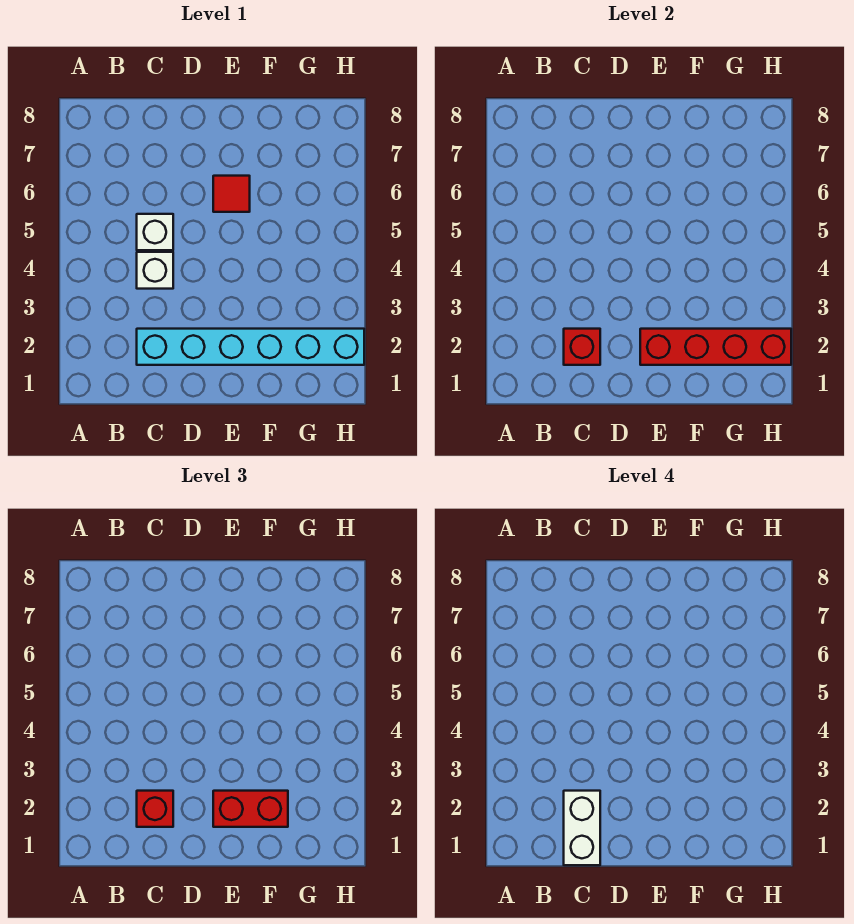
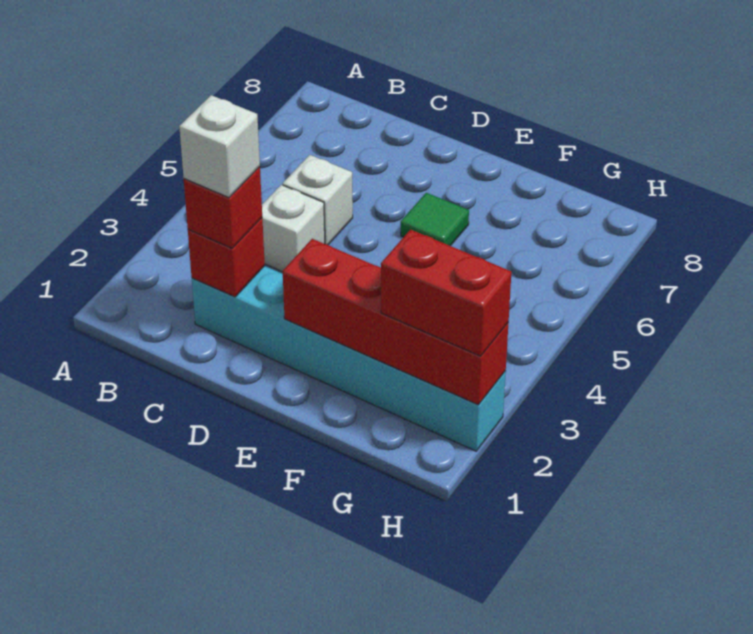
white 1x2 brick [564,791,600,865] -> white 1x1 brick [179,95,260,197]
red 1x2 brick [213,791,288,827] -> red 1x2 brick moved to [381,230,511,356]
red 1x1 tile [213,176,250,212] -> green 1x1 tile [401,193,469,246]

